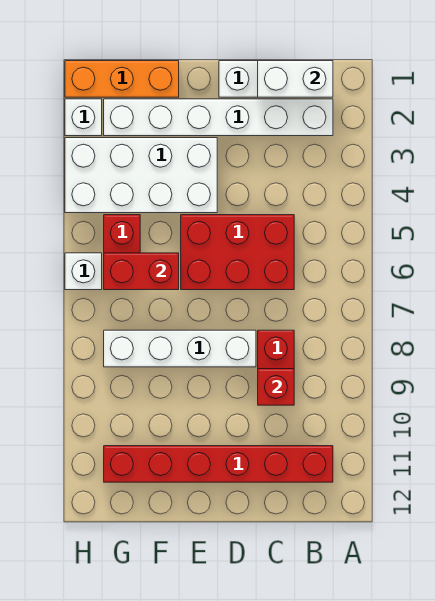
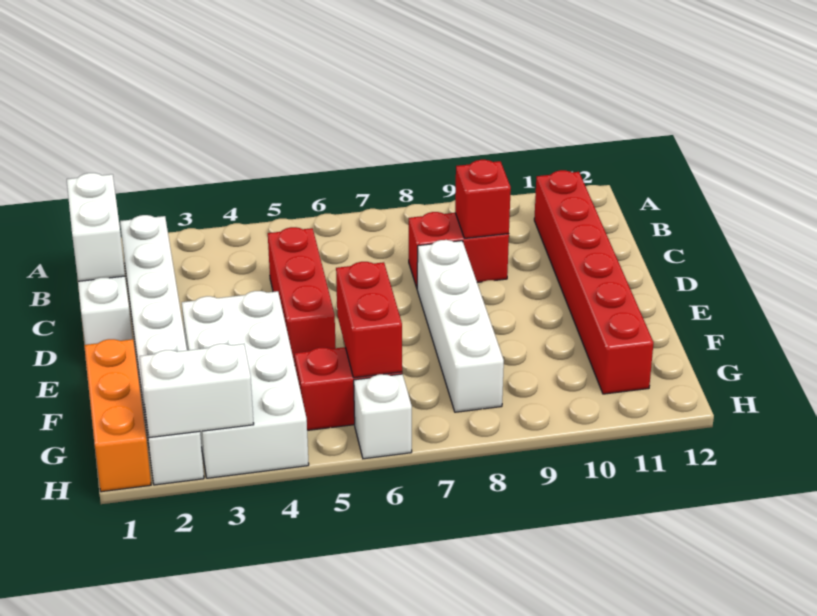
red 2x3 brick [181,215,294,290] -> red 1x3 brick [268,227,336,364]
none -> white 1x2 brick [140,344,254,438]

